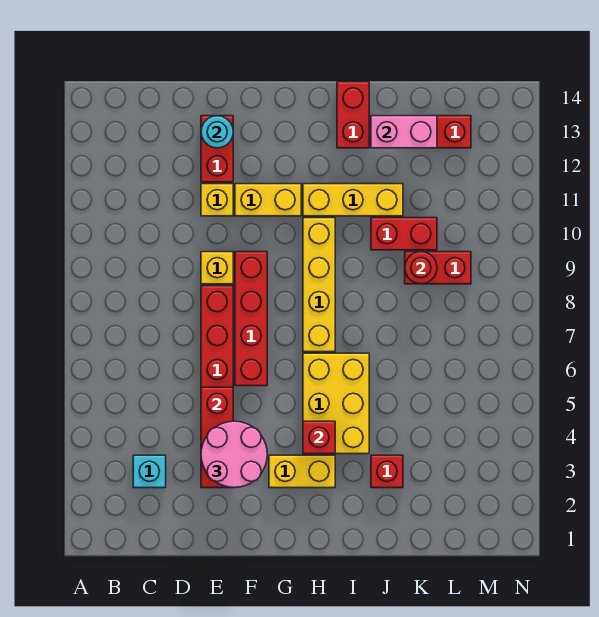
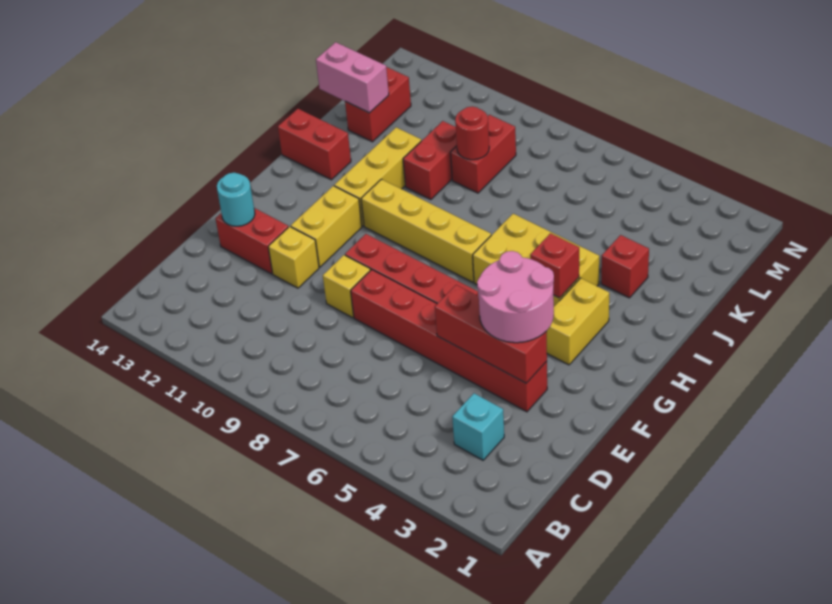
pink 1x2 brick [371,116,437,148] -> pink 1x2 brick turned to [316,42,389,113]

